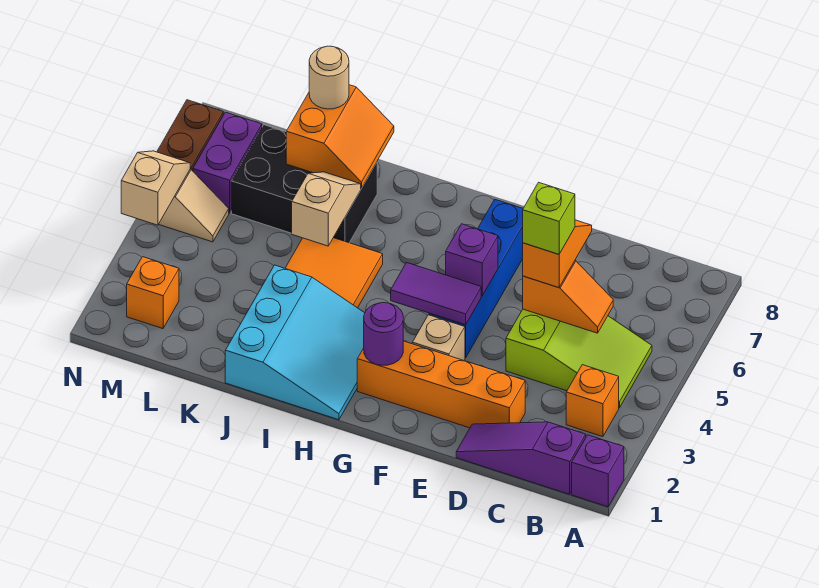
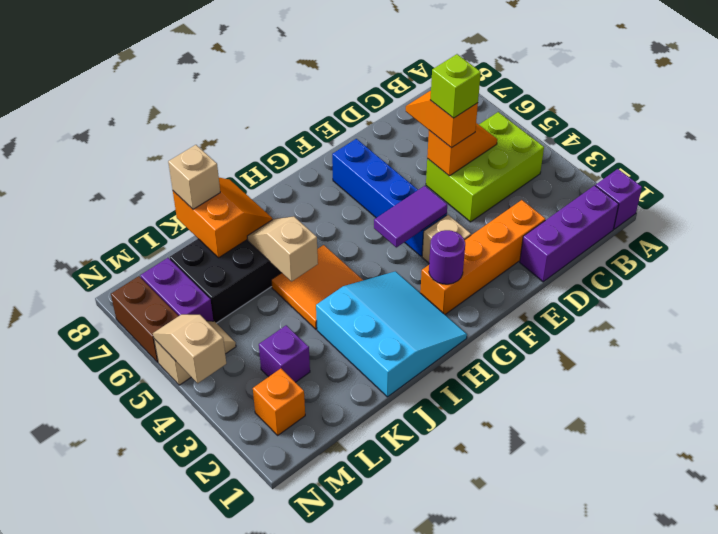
purple 1x3 slope [456,422,586,494] -> purple 1x3 brick [520,185,619,282]
orange 1x1 brick [566,365,619,437] -> none
lime 2x3 slope [506,309,652,408] -> lime 2x3 brick [426,112,544,222]
purple 1x1 brick [446,224,498,296] -> purple 1x1 brick moved to [259,325,310,382]
tan 1x1 round brick [309,46,349,109] -> tan 1x1 brick [168,145,220,209]

